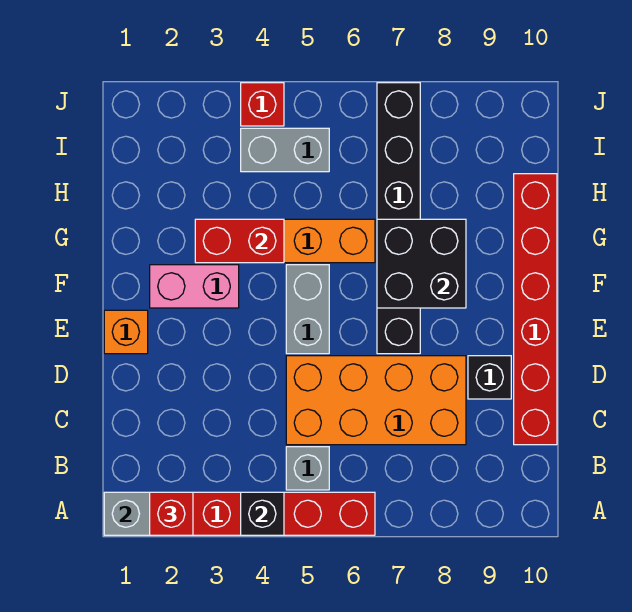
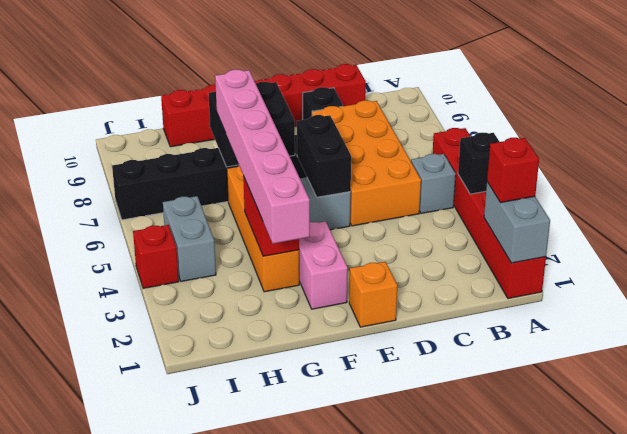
none -> black 1x2 brick [297,115,351,197]
none -> pink 1x6 brick [215,70,310,244]

